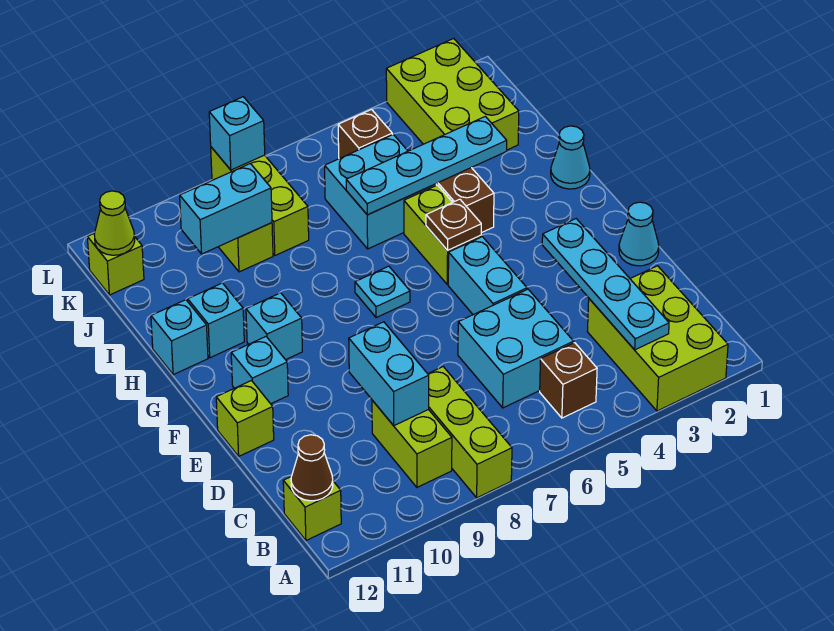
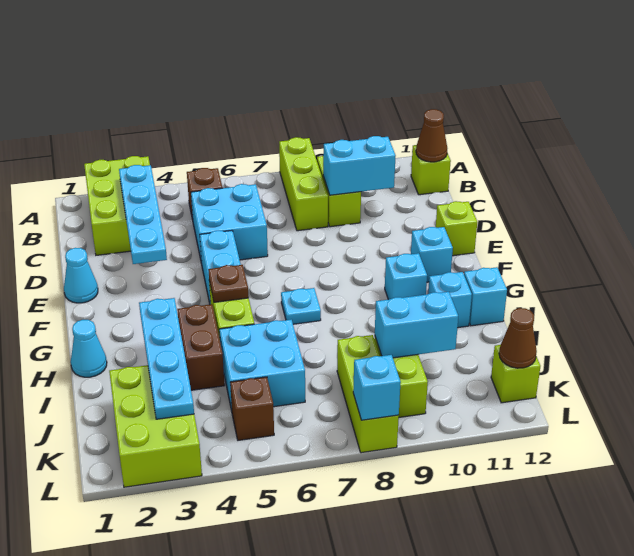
cyan 1x2 brick [349,322,429,426] -> cyan 1x2 brick turned to [323,136,396,195]
cyan 1x4 plate [346,116,507,215] -> cyan 1x4 plate turned to [139,298,194,419]
lime 1x1 cone [94,191,135,255] -> brown 1x1 cone [499,308,537,368]

